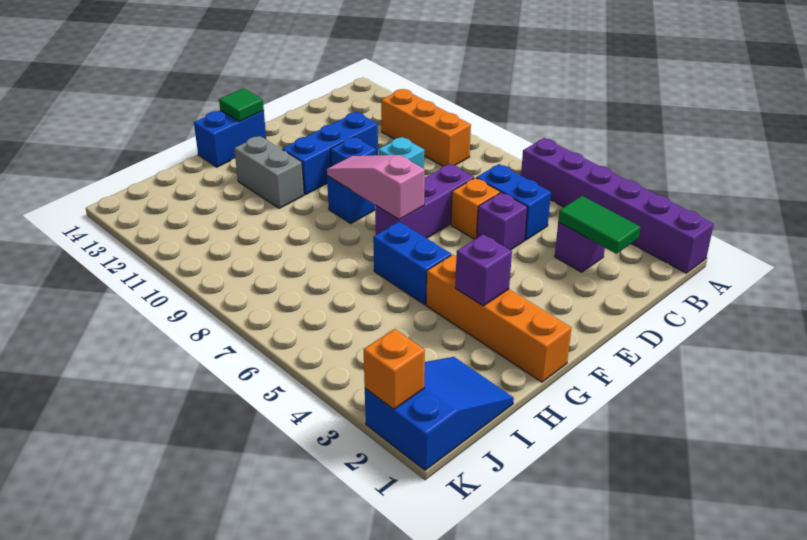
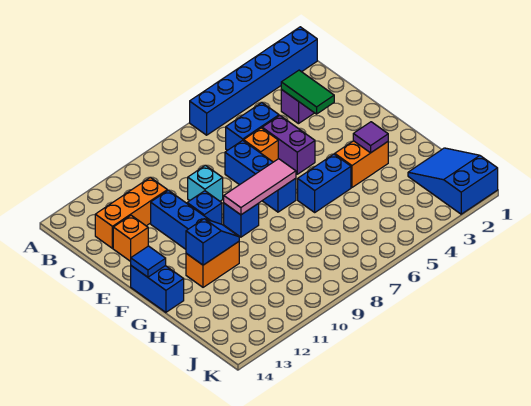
purple 1x6 brick [521,138,714,273] -> blue 1x6 brick [190,27,317,135]
orange 1x3 brick [381,89,471,166] -> orange 1x3 brick moved to [95,177,167,248]
green 1x2 tile [558,196,640,254] -> green 1x2 tile turned to [281,70,334,114]
purple 1x1 brick [477,192,527,250] -> purple 1x2 brick [262,115,315,174]
purple 1x3 brick [375,164,474,238] -> blue 1x3 brick [225,140,296,212]
pink 1x3 slope [327,155,425,220] -> pink 1x3 tile [224,159,296,215]
green 1x1 tile [219,88,264,121] -> blue 1x1 tile [131,246,166,277]
orange 1x4 brick [426,255,571,382] -> orange 1x2 brick [335,141,388,188]
purple 1x1 brick [455,234,512,306] -> purple 1x1 tile [353,122,388,153]
grey 1x2 brick [234,136,304,208] -> orange 1x2 brick [186,242,239,287]
none -> blue 1x2 slope [186,219,239,265]
orange 1x1 brick [363,329,425,409] -> orange 1x1 brick moved to [113,215,148,261]

